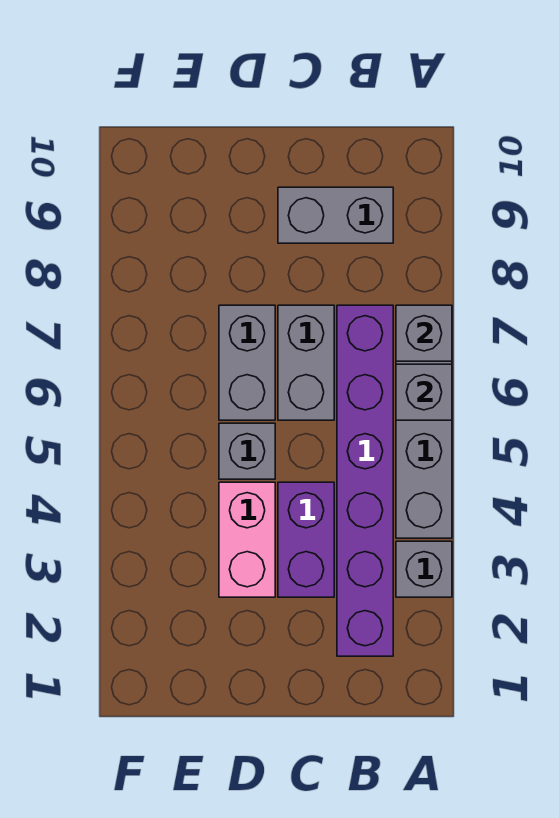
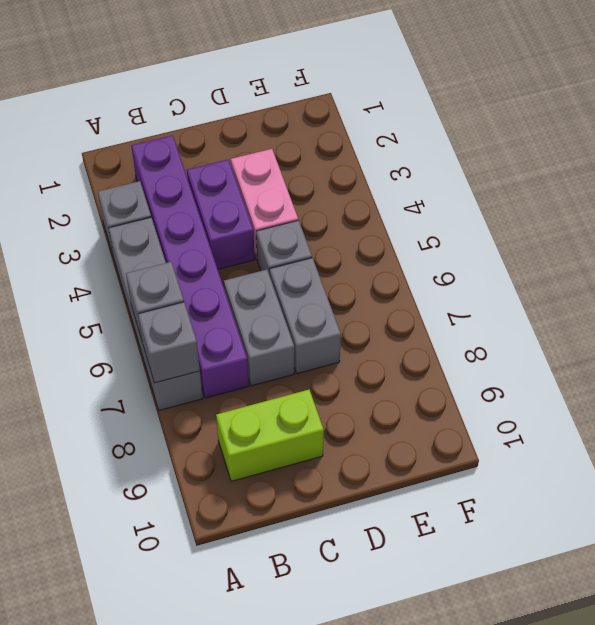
grey 1x2 brick [278,187,393,243] -> lime 1x2 brick [216,390,324,481]

